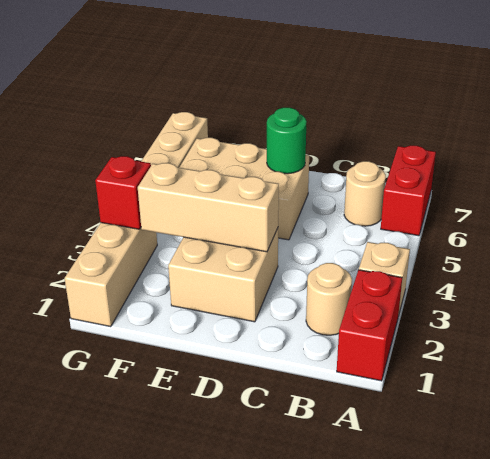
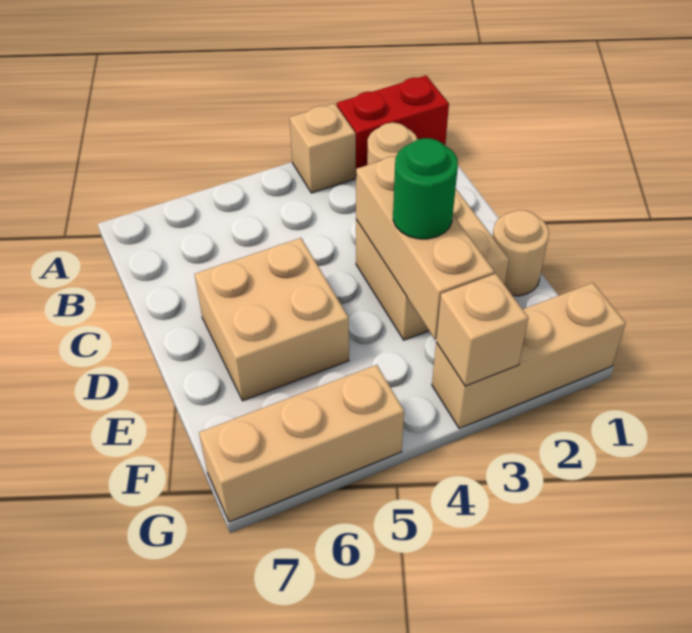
red 1x2 brick [381,145,436,236] -> none
tan 1x1 round brick [344,161,386,226] -> tan 1x1 round brick moved to [493,210,549,296]
tan 2x3 brick [179,138,309,240] -> tan 2x2 brick [195,238,349,401]
green 1x1 round brick [267,108,307,174] -> green 1x1 round brick moved to [393,138,458,239]
red 1x1 brick [95,156,151,229] -> tan 1x1 brick [436,274,528,386]

